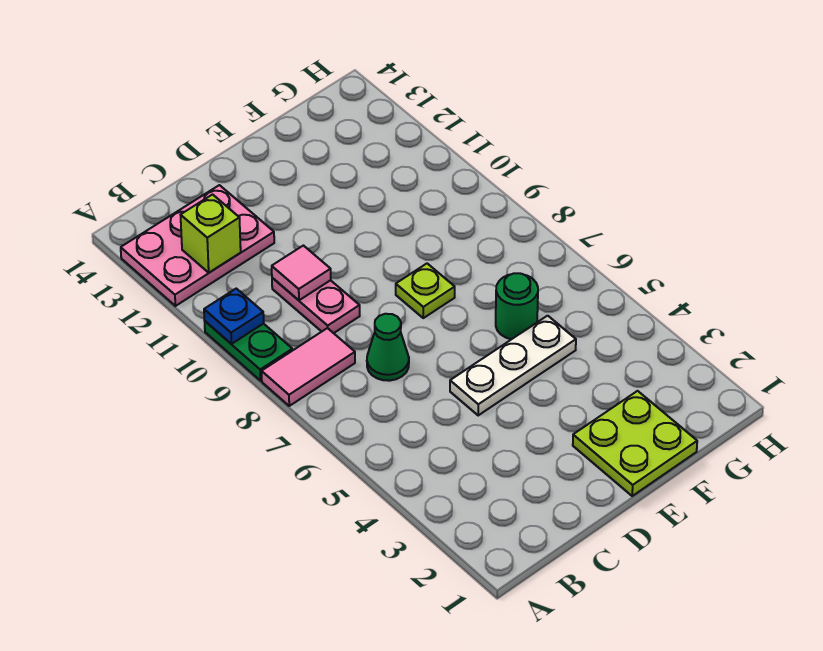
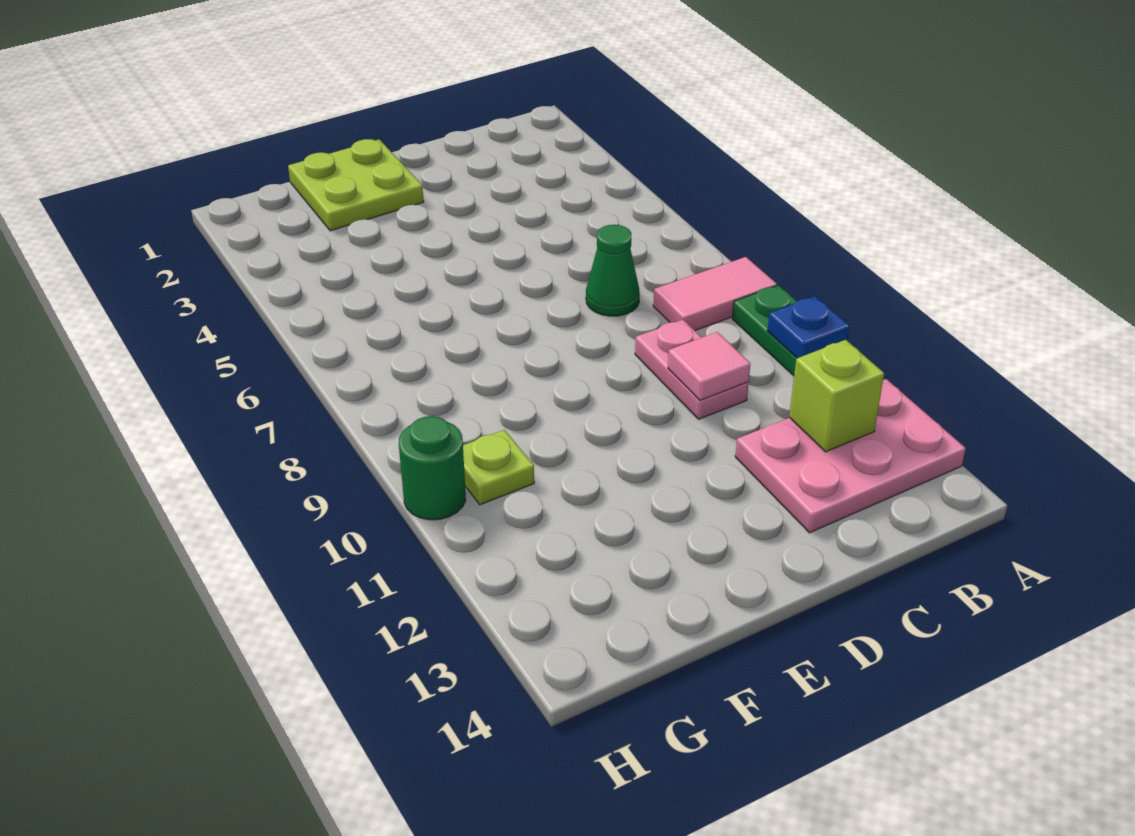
white 1x3 plate [450,316,576,415] -> none
lime 1x1 plate [396,264,455,318] -> lime 1x1 plate moved to [463,430,534,505]
green 1x1 round brick [496,273,538,339] -> green 1x1 round brick moved to [399,416,466,520]

